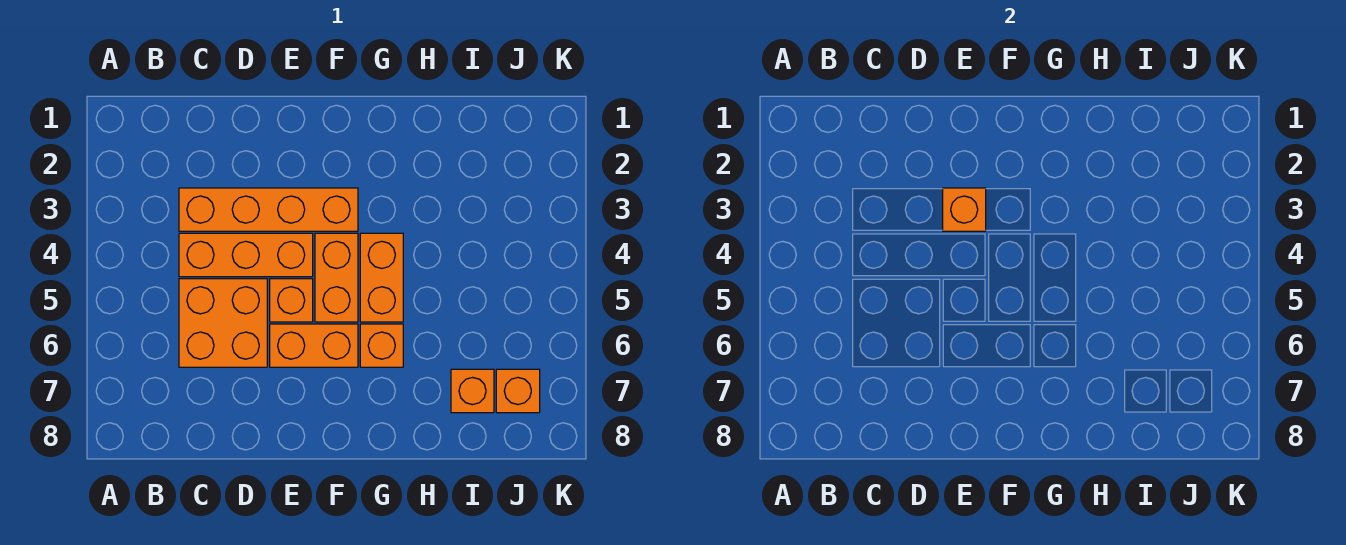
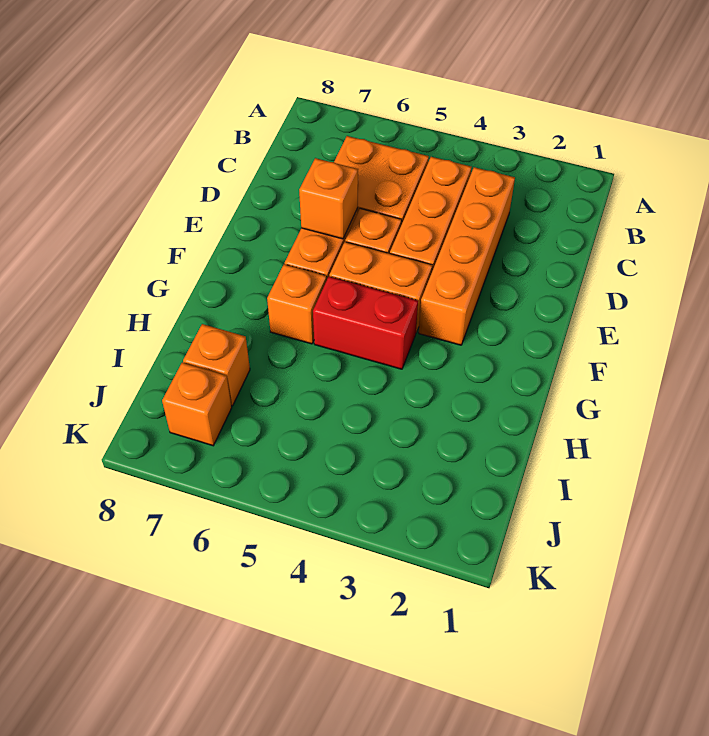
orange 1x1 brick [943,188,986,231] -> orange 1x1 brick moved to [299,158,358,239]
orange 1x2 brick [360,233,403,322] -> red 1x2 brick [313,277,418,369]

